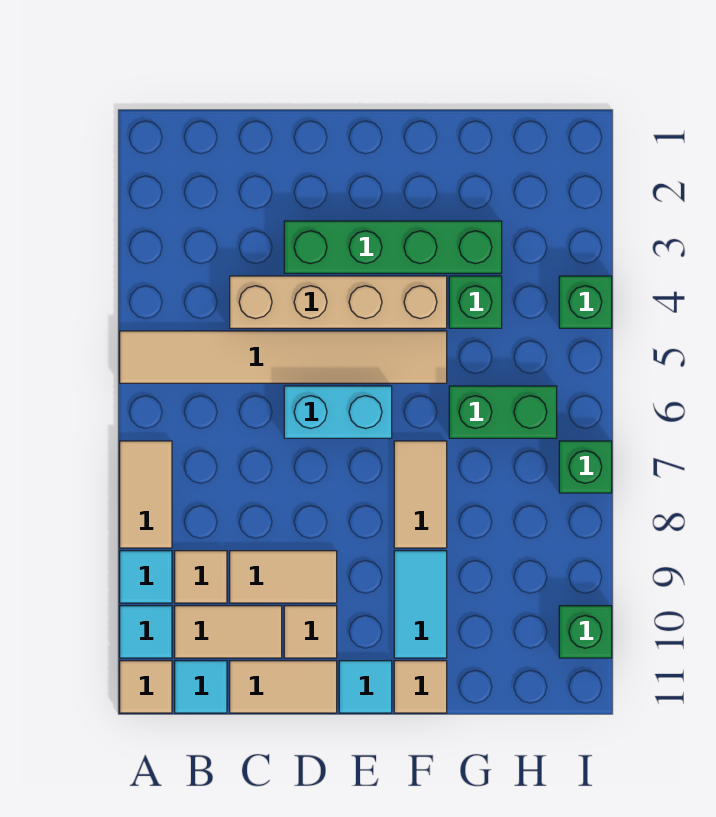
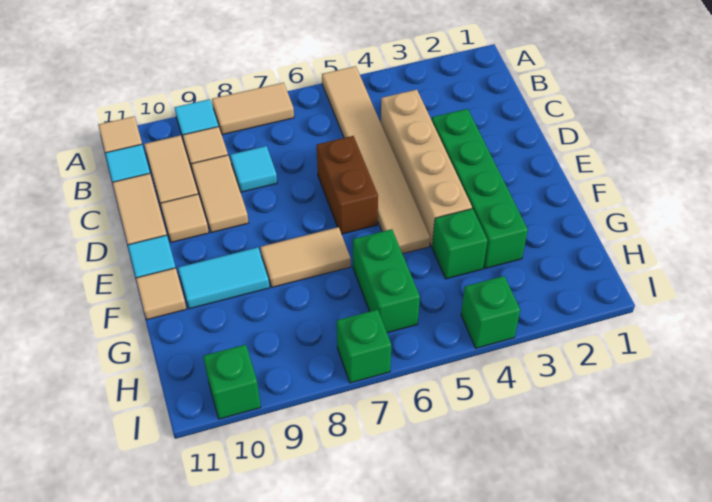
cyan 1x1 tile [120,606,172,658] -> cyan 1x1 tile moved to [230,146,277,192]
cyan 1x2 brick [284,386,392,438] -> brown 1x2 brick [317,136,378,234]

